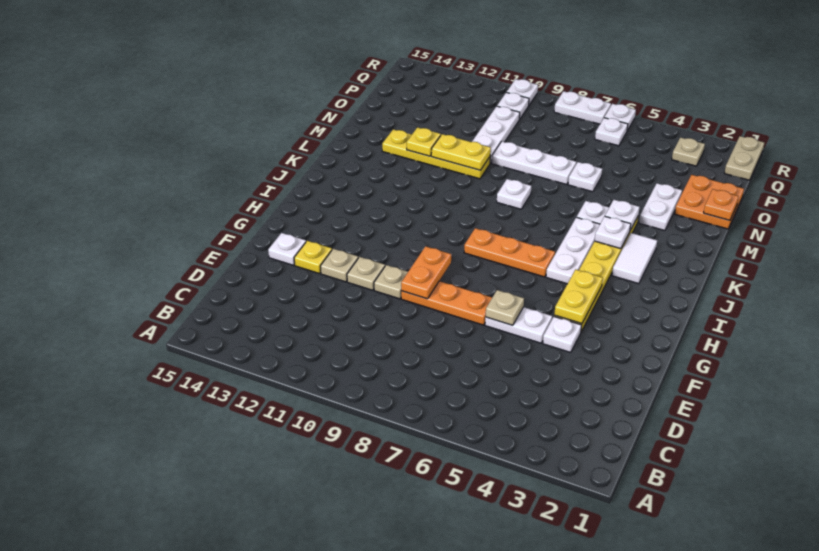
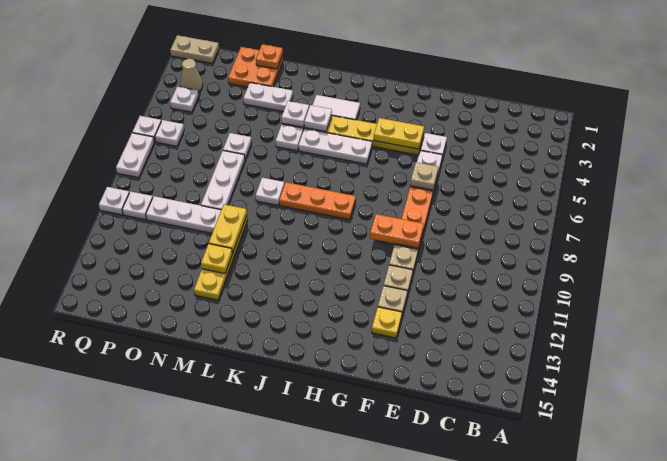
white 1x1 plate [268,233,306,265] -> white 1x1 plate moved to [170,87,199,112]
orange 1x3 plate [464,228,555,277] -> orange 1x3 plate turned to [279,182,356,220]
tan 1x1 plate [672,137,705,166] -> tan 1x1 cone [181,59,203,92]

